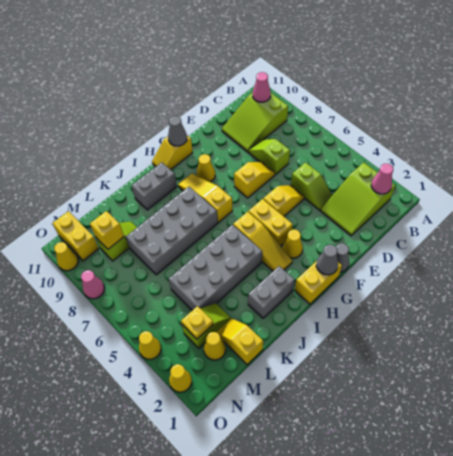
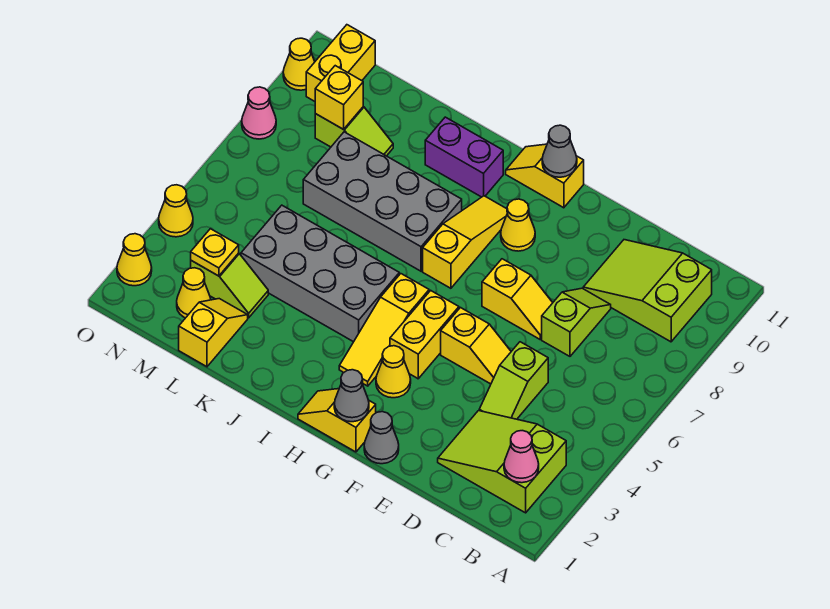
pink 1x1 cone [253,72,271,102] -> none
yellow 1x2 brick [295,261,342,304] -> yellow 1x2 slope [298,389,376,452]
grey 1x2 brick [248,266,295,318] -> none
grey 1x2 brick [132,162,177,210] -> purple 1x2 brick [425,117,503,197]

